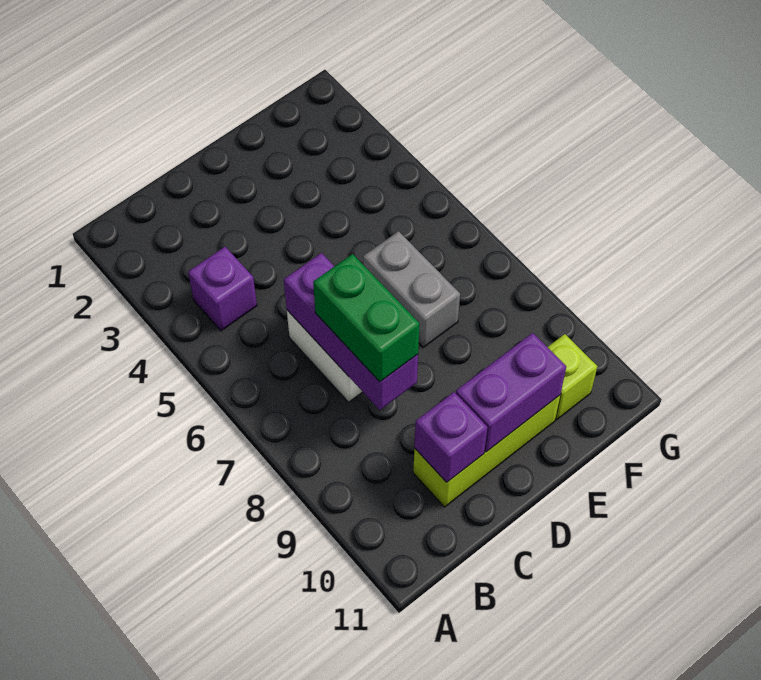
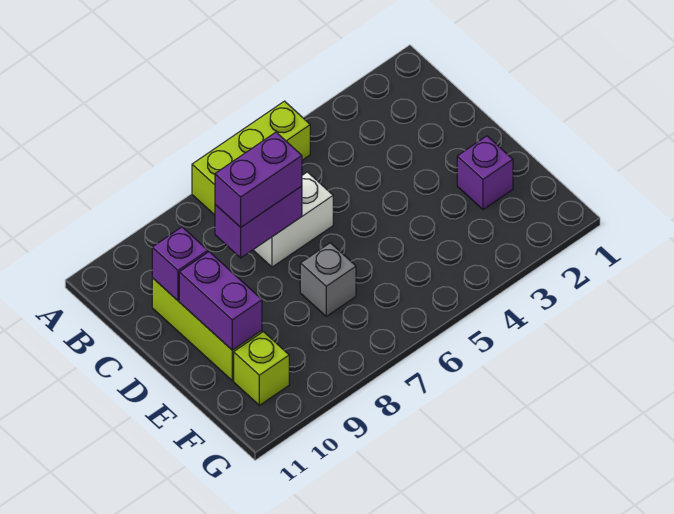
none -> lime 1x3 brick [192,101,310,215]
purple 1x1 brick [188,247,257,331] -> purple 1x1 brick moved to [457,136,513,210]
purple 1x3 brick [284,253,418,410] -> purple 1x2 brick [215,186,302,258]
green 1x2 brick [313,254,419,382] -> purple 1x2 brick [215,132,302,227]
grey 1x2 brick [363,231,460,347] -> grey 1x1 brick [300,243,356,316]

